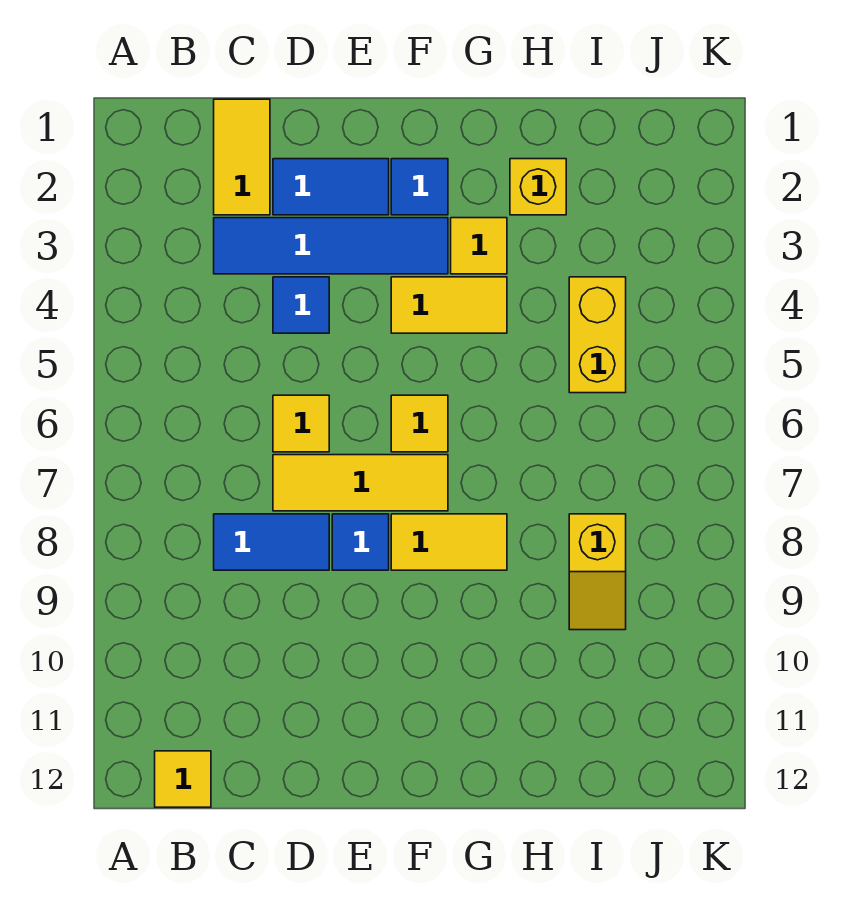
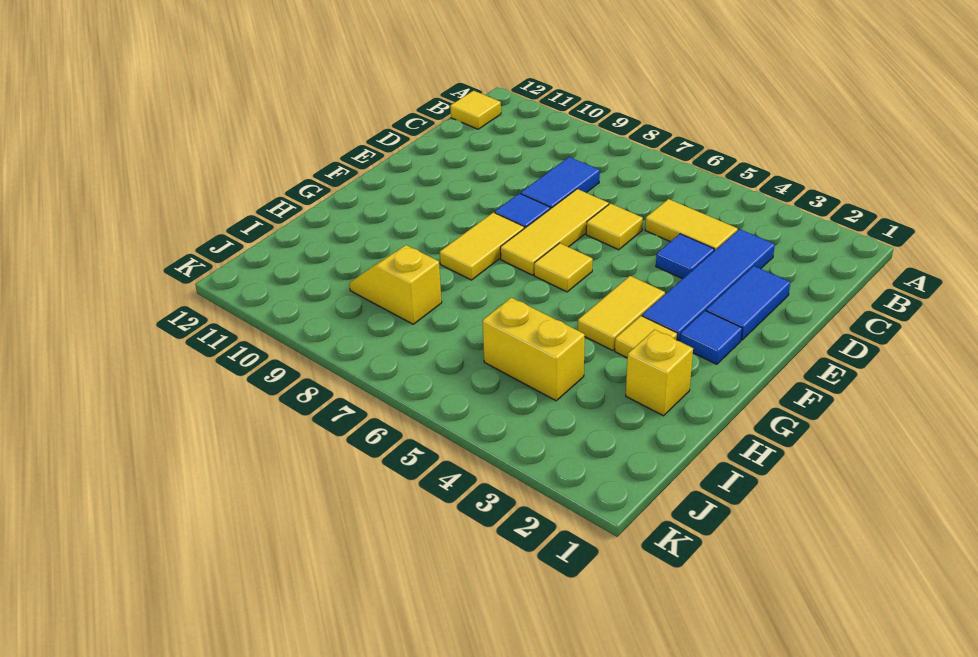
yellow 1x2 tile [214,99,270,215] -> yellow 1x2 tile moved to [645,199,738,251]

